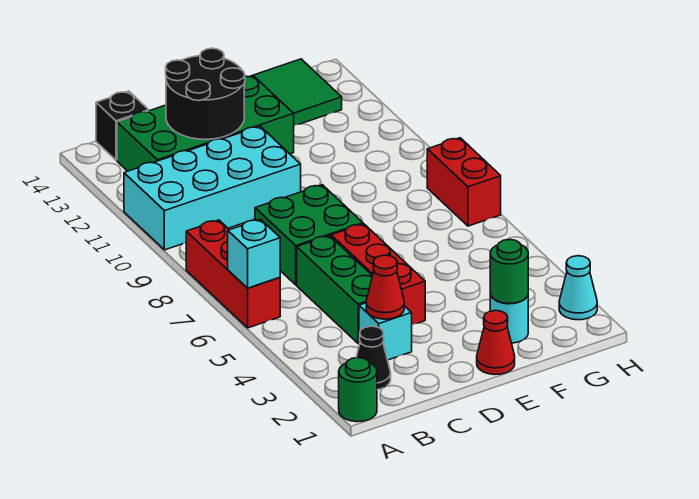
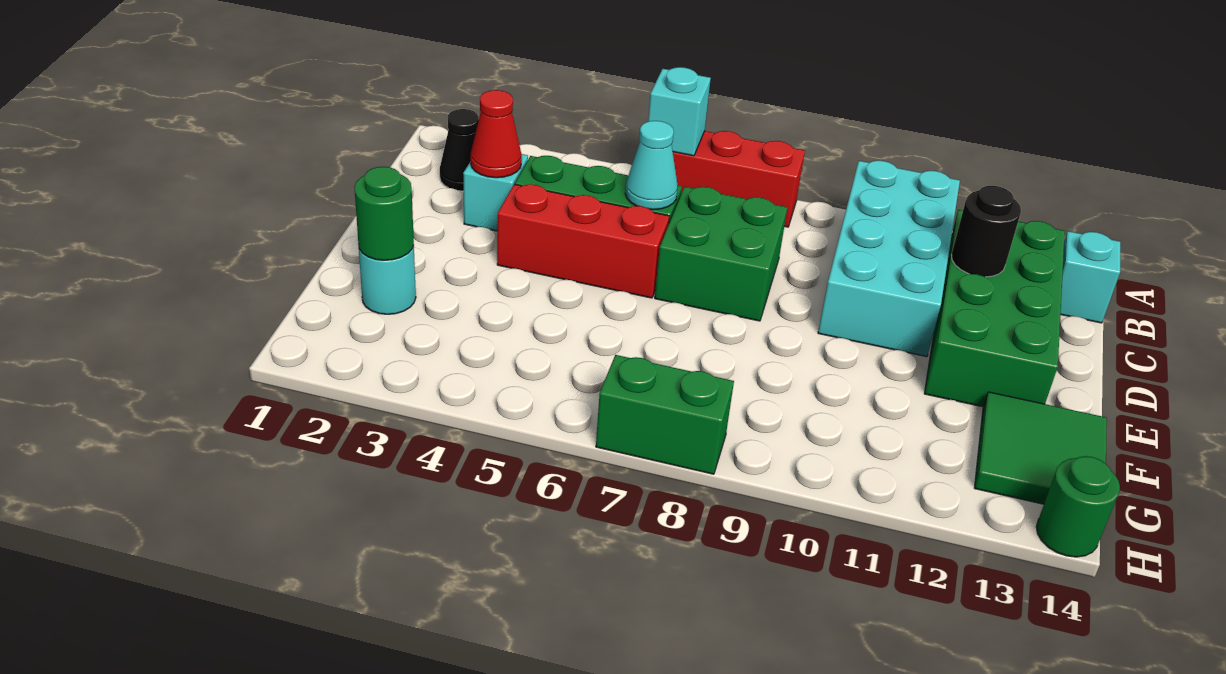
green 1x1 round brick [339,358,377,422] -> green 1x1 round brick moved to [1036,456,1120,557]
black 1x1 brick [96,91,149,160] -> cyan 1x1 brick [1061,231,1120,323]
black 2x2 round brick [166,48,245,139] -> black 1x1 round brick [951,186,1021,277]
red 1x1 cone [477,311,515,375] -> none
cyan 1x1 cone [559,256,597,320] -> cyan 1x1 cone moved to [625,121,678,210]
red 1x2 brick [427,138,501,226] -> green 1x2 brick [596,355,734,474]

